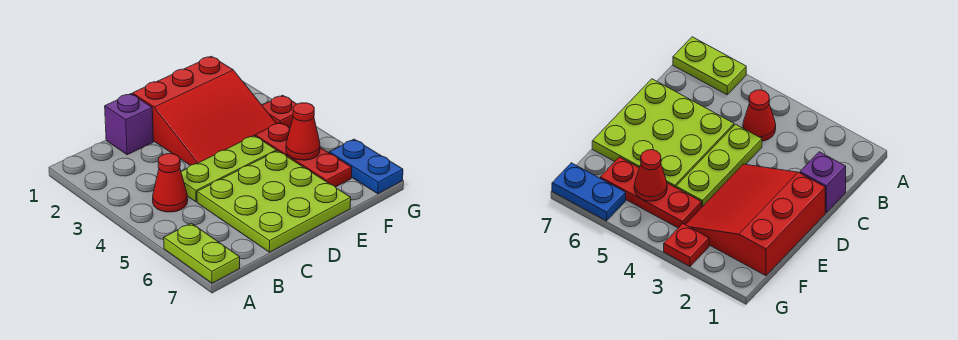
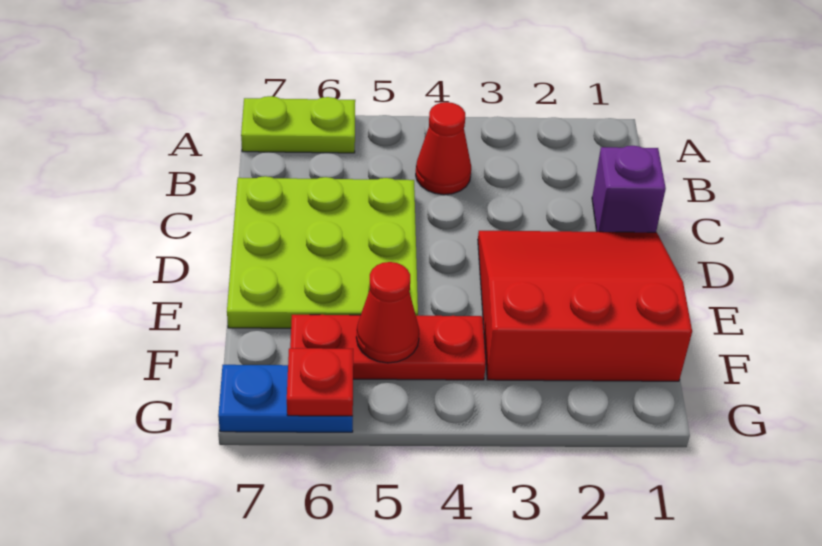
lime 1x3 plate [181,136,276,202] -> none
red 3x3 slope [132,56,277,165] -> red 3x3 slope turned to [478,231,692,381]
red 1x1 plate [262,95,296,128] -> red 1x1 plate moved to [287,348,353,416]

